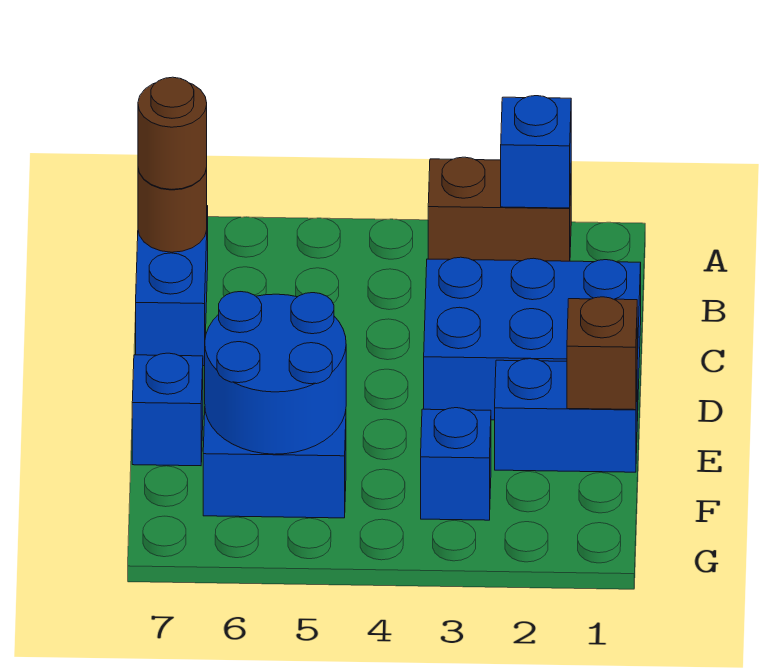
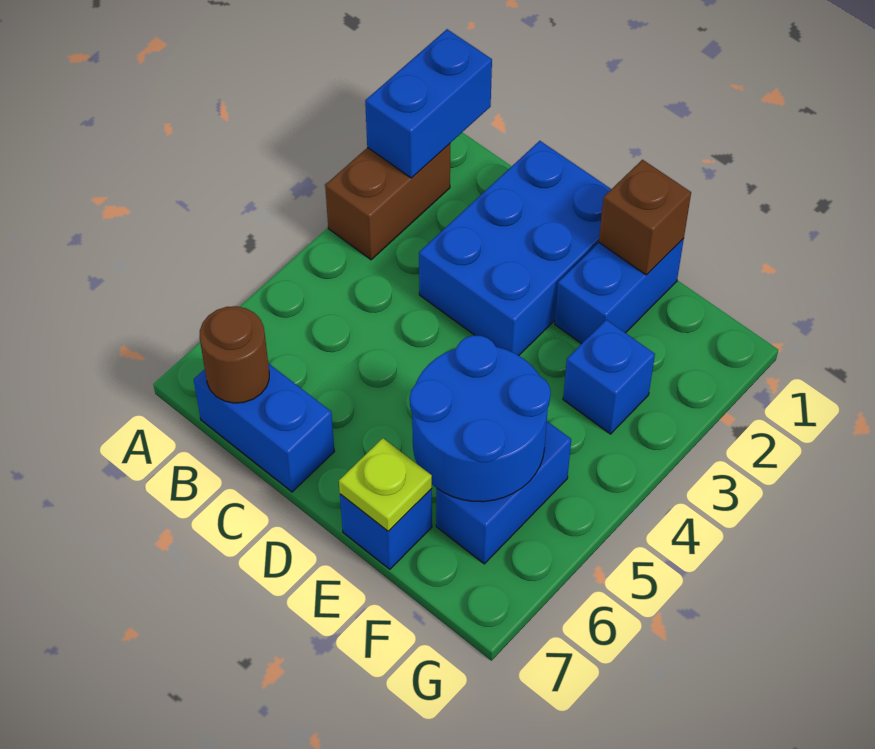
blue 1x1 brick [501,96,571,208] -> blue 1x2 brick [365,29,492,178]
brown 1x1 round brick [138,77,207,189] -> none
none -> lime 1x1 plate [339,438,432,531]

